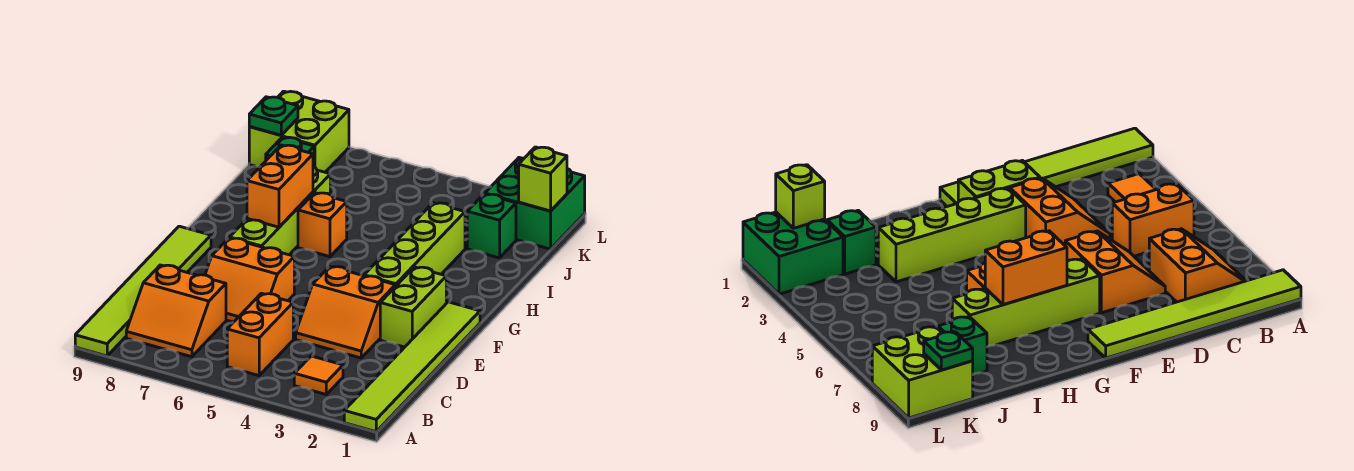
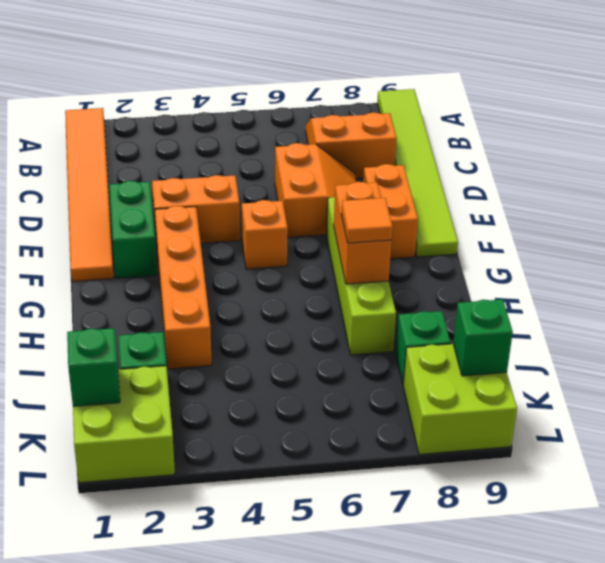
lime 1x6 tile [344,302,480,432] -> orange 1x6 tile [65,108,114,282]
orange 1x1 tile [294,356,343,394] -> orange 1x1 tile moved to [341,198,393,243]
orange 1x2 brick [227,293,293,376] -> orange 1x2 brick moved to [363,164,418,259]
orange 2x2 slope [205,238,294,322] -> orange 2x2 slope turned to [275,143,356,237]
lime 1x2 brick [380,267,446,347] -> green 1x2 brick [109,181,157,278]
lime 1x4 brick [364,203,465,287] -> orange 1x4 brick [155,206,212,369]
orange 1x1 brick [298,193,347,257] -> orange 1x1 brick moved to [242,200,288,269]
green 2x2 brick [485,158,585,249] -> lime 2x2 brick [73,366,175,483]
lime 1x1 brick [519,147,567,211] -> green 1x1 brick [67,328,120,406]
green 1x1 plate [249,97,298,135] -> green 1x1 brick [453,299,513,376]

